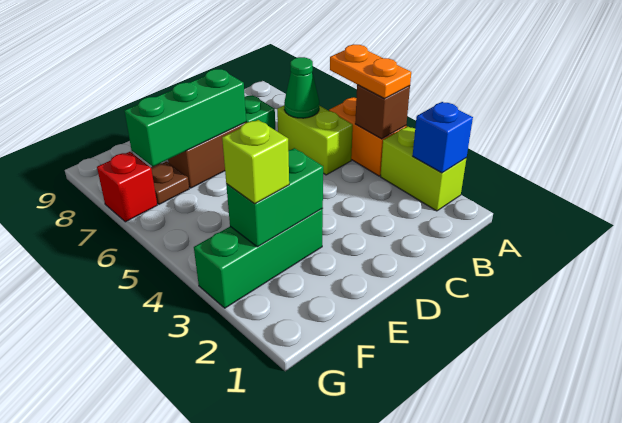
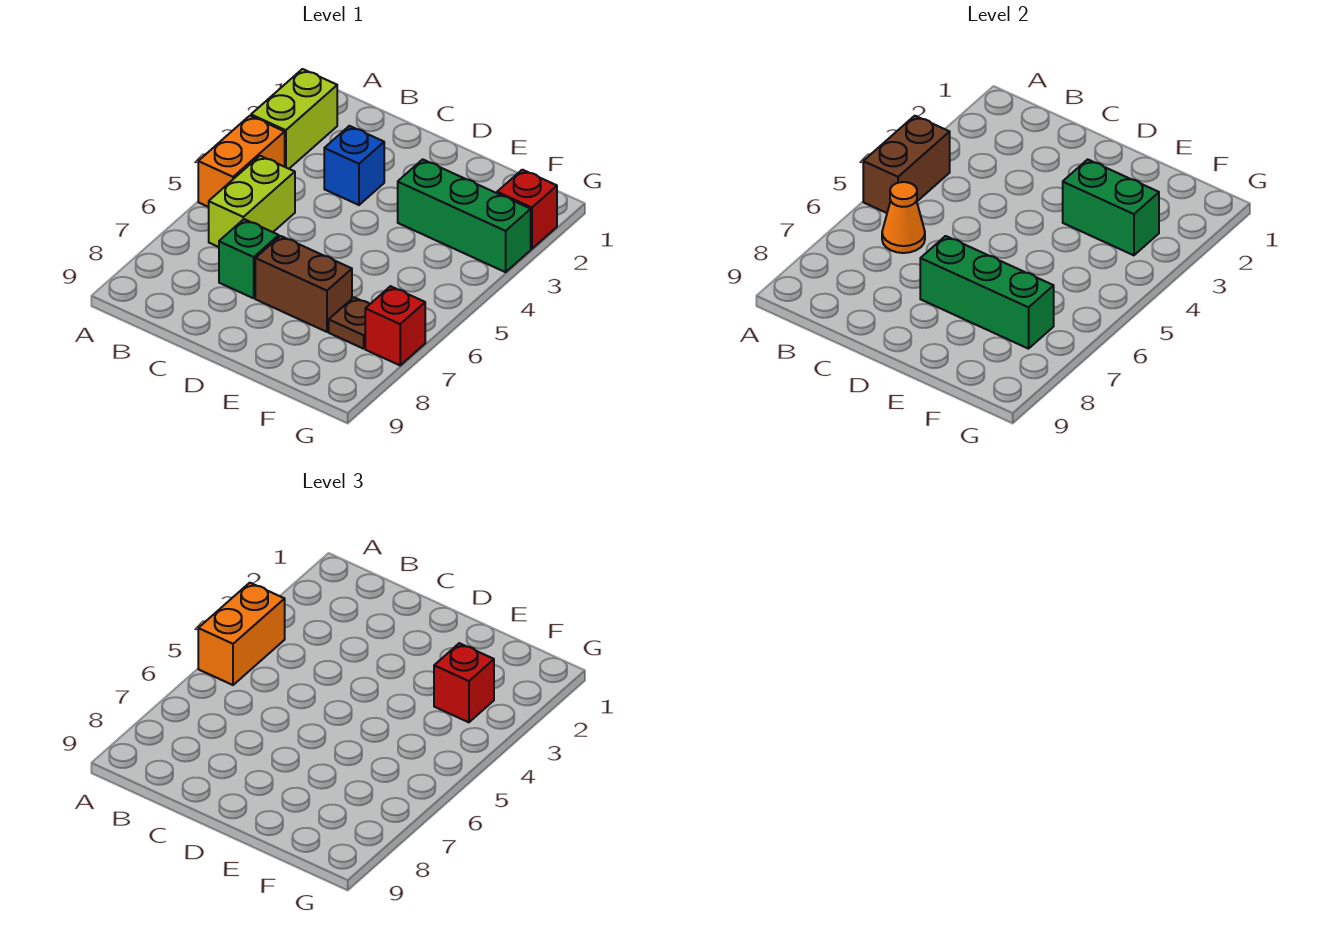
blue 1x1 brick [413,102,473,173] -> blue 1x1 brick moved to [324,126,384,205]
brown 1x1 brick [355,85,410,139] -> brown 1x2 brick [863,116,950,213]
orange 1x2 plate [330,44,411,99] -> orange 1x2 brick [198,583,285,685]
green 1x1 cone [284,57,319,118] -> orange 1x1 cone [882,182,925,253]
lime 1x1 brick [222,120,289,204] -> red 1x1 brick [434,643,494,722]
none -> red 1x1 brick [497,170,557,249]

